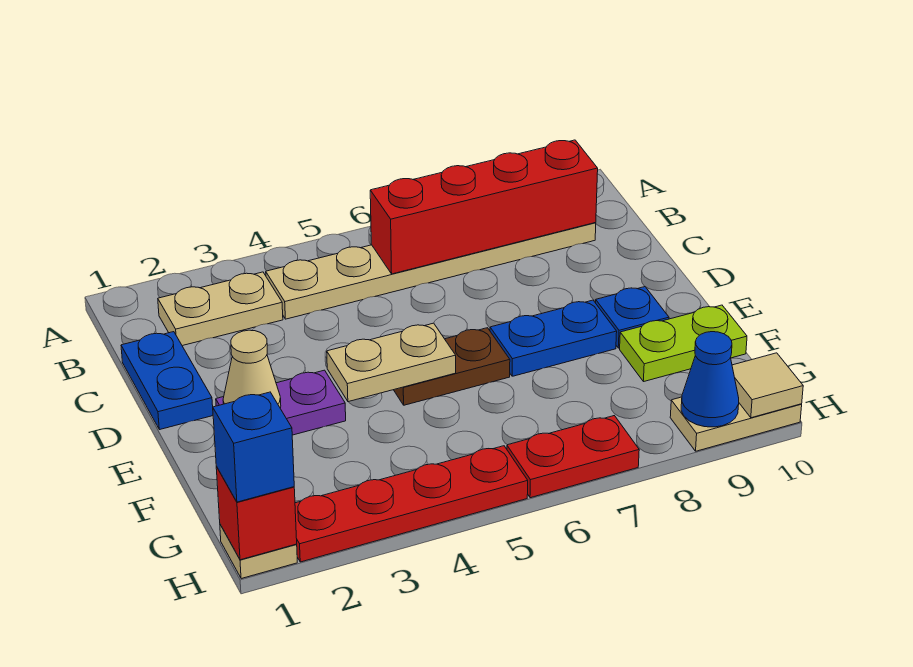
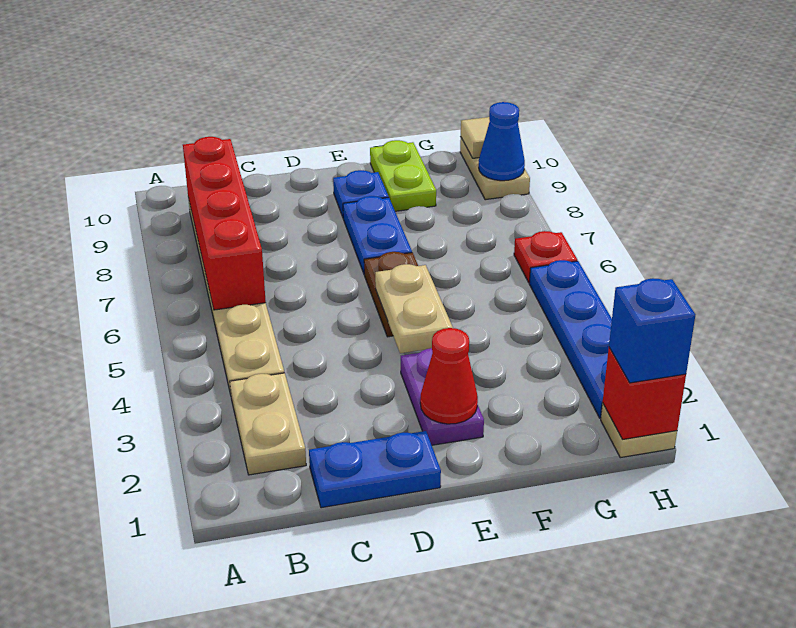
tan 1x1 cone [223,330,281,408] -> red 1x1 cone [420,328,478,424]
red 1x4 plate [295,446,528,562] -> blue 1x4 plate [529,260,612,418]
red 1x2 plate [507,416,639,498] -> red 1x1 plate [514,231,577,283]

